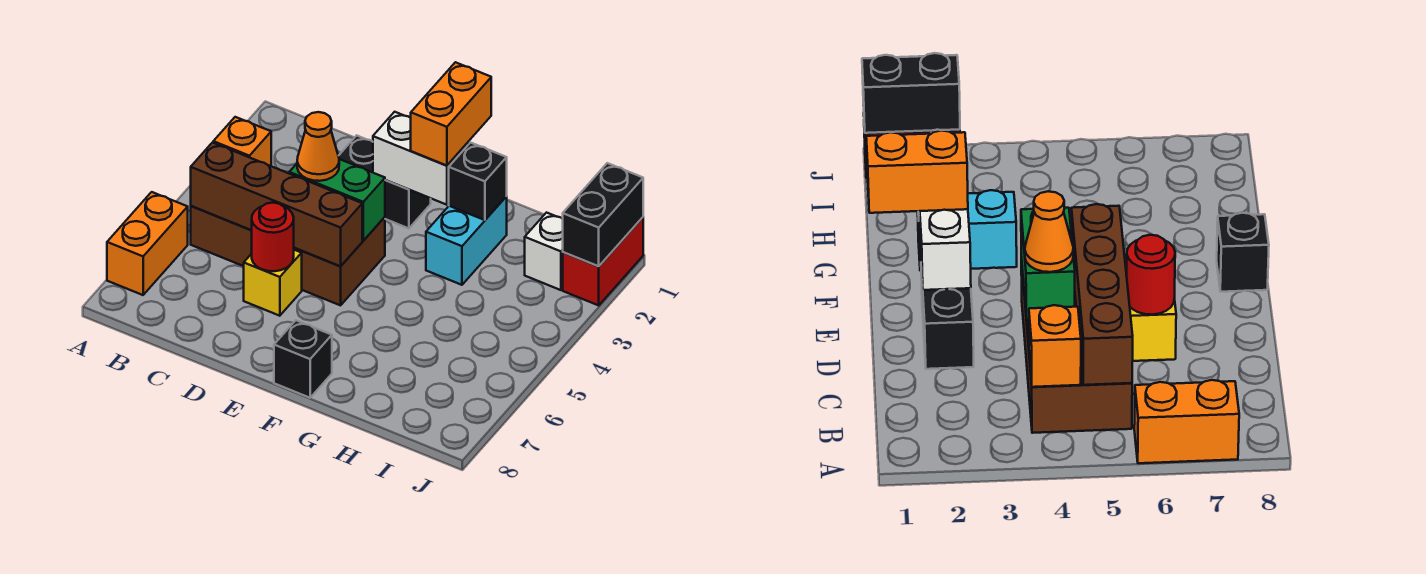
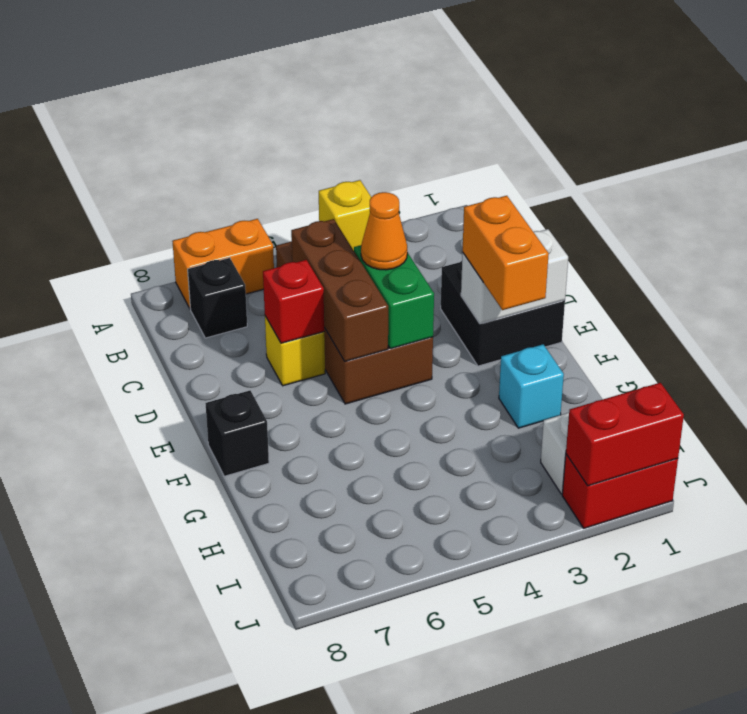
orange 1x1 brick [213,117,271,166] -> yellow 1x1 brick [319,180,371,250]
brown 1x4 brick [191,143,362,266] -> brown 1x3 brick [291,219,388,361]
black 1x2 brick [339,136,431,228] -> black 2x2 brick [441,261,565,366]
red 1x1 round brick [251,203,294,271] -> red 1x1 brick [263,260,324,343]
white 1x2 brick [373,112,469,205] -> white 1x2 brick turned to [461,229,568,324]
orange 1x2 brick [411,62,491,166] -> orange 1x2 brick turned to [463,196,549,310]
cyan 1x2 brick [426,197,507,285] -> cyan 1x1 brick [499,344,564,428]
black 1x1 brick [449,143,507,220] -> black 1x1 brick moved to [188,258,247,338]
black 1x2 brick [563,163,643,266] -> red 1x2 brick [566,383,684,486]

